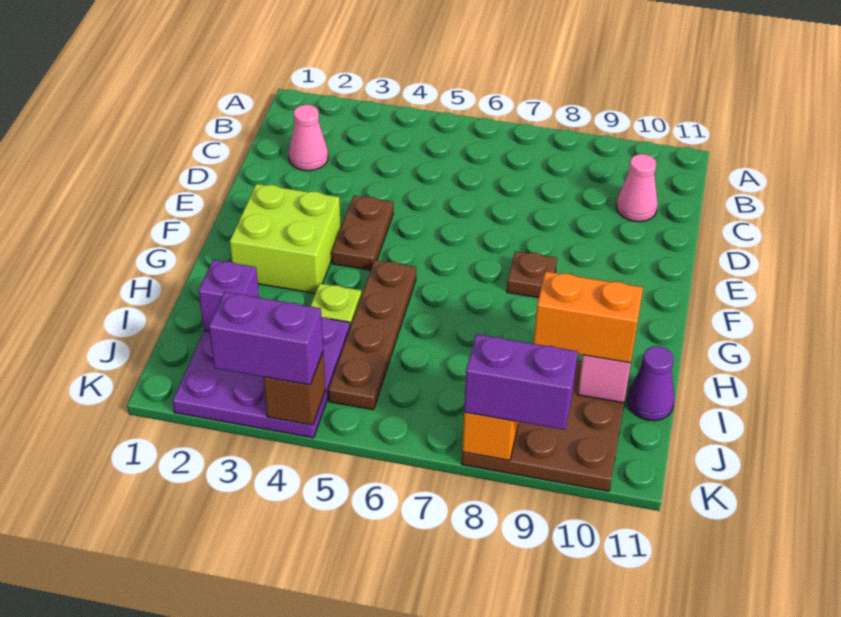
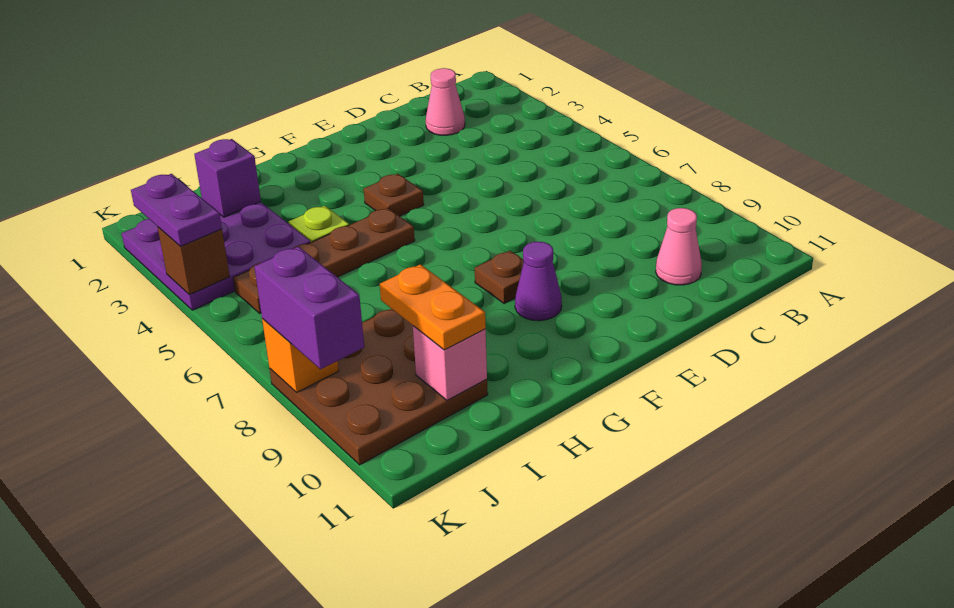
brown 1x2 plate [332,196,393,270] -> brown 1x1 plate [364,174,424,216]
lime 2x2 brick [230,184,341,293] -> none
orange 1x2 brick [534,271,643,363] -> orange 1x2 plate [380,264,486,350]
purple 1x1 cone [627,346,675,421] -> purple 1x1 cone moved to [515,242,562,321]
purple 1x2 brick [209,292,323,385] -> purple 1x2 plate [131,174,222,247]

